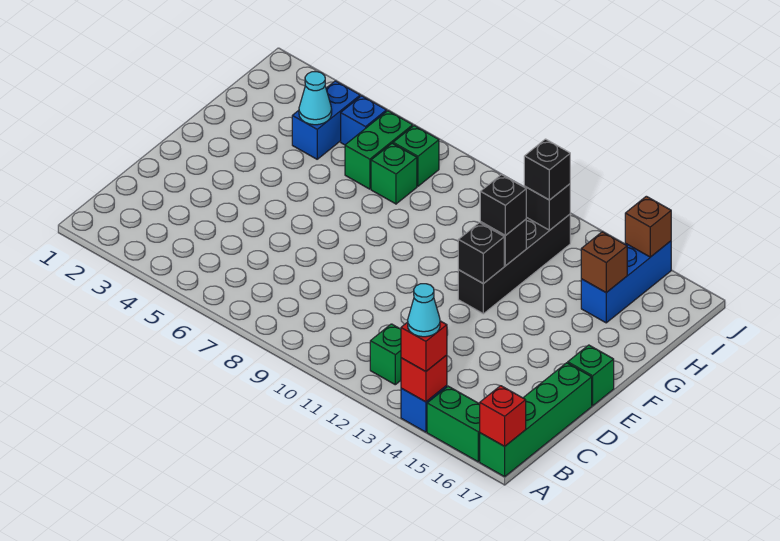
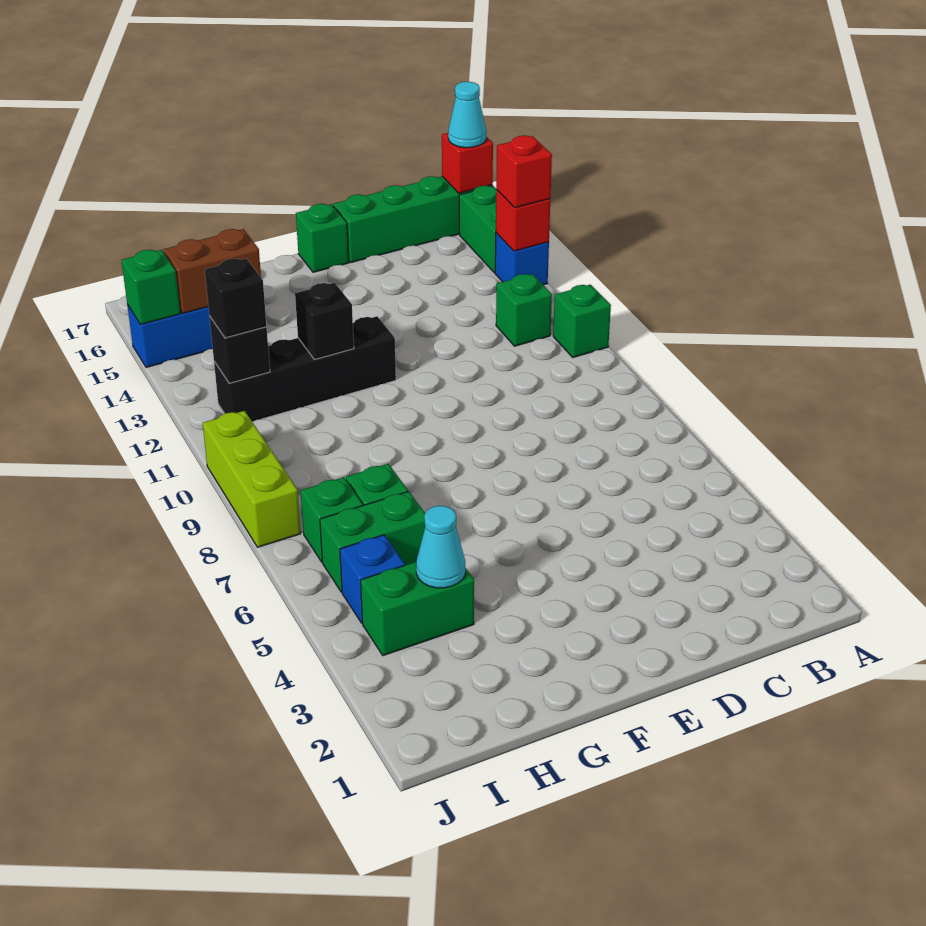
none -> green 1x1 brick [553,285,611,357]
cyan 1x1 cone [408,284,440,337] -> cyan 1x1 cone moved to [448,82,486,148]
black 1x1 brick [458,223,504,284] -> none
black 1x1 brick [480,174,526,235] -> none
blue 1x2 brick [292,81,360,159] -> green 1x2 brick [361,562,474,656]
brown 1x1 brick [581,232,627,293] -> brown 1x2 brick [164,229,261,313]
none -> lime 1x3 brick [203,411,301,547]
brown 1x1 brick [625,196,671,257] -> green 1x1 brick [121,250,180,324]

